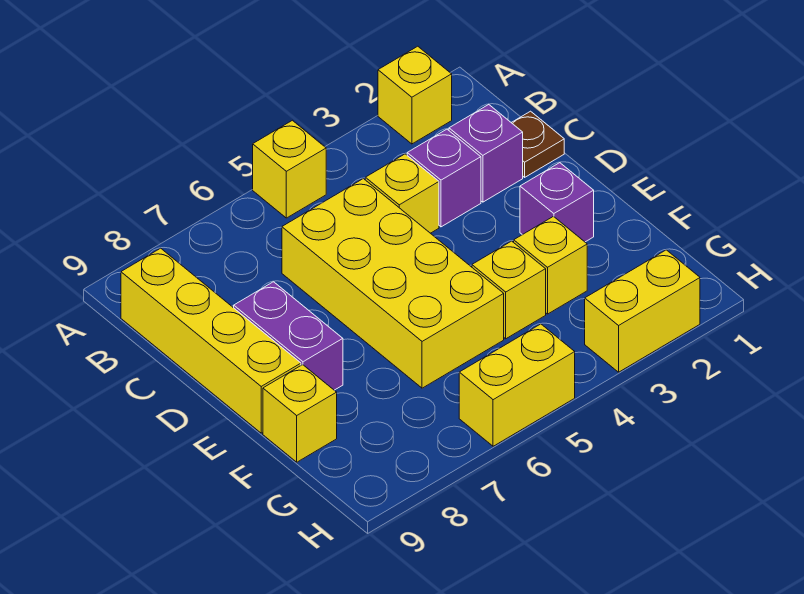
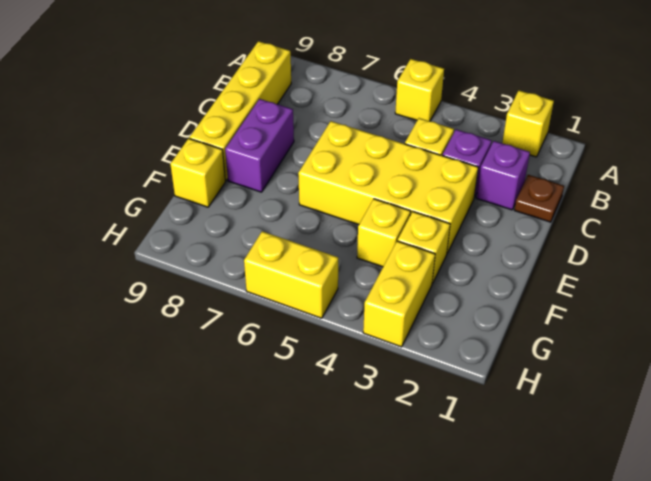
yellow 2x4 brick [282,179,504,388] -> yellow 2x4 brick turned to [298,121,478,253]
purple 1x1 brick [520,163,594,242] -> none
yellow 1x2 brick [585,250,700,372] -> yellow 1x2 brick turned to [363,241,435,347]

